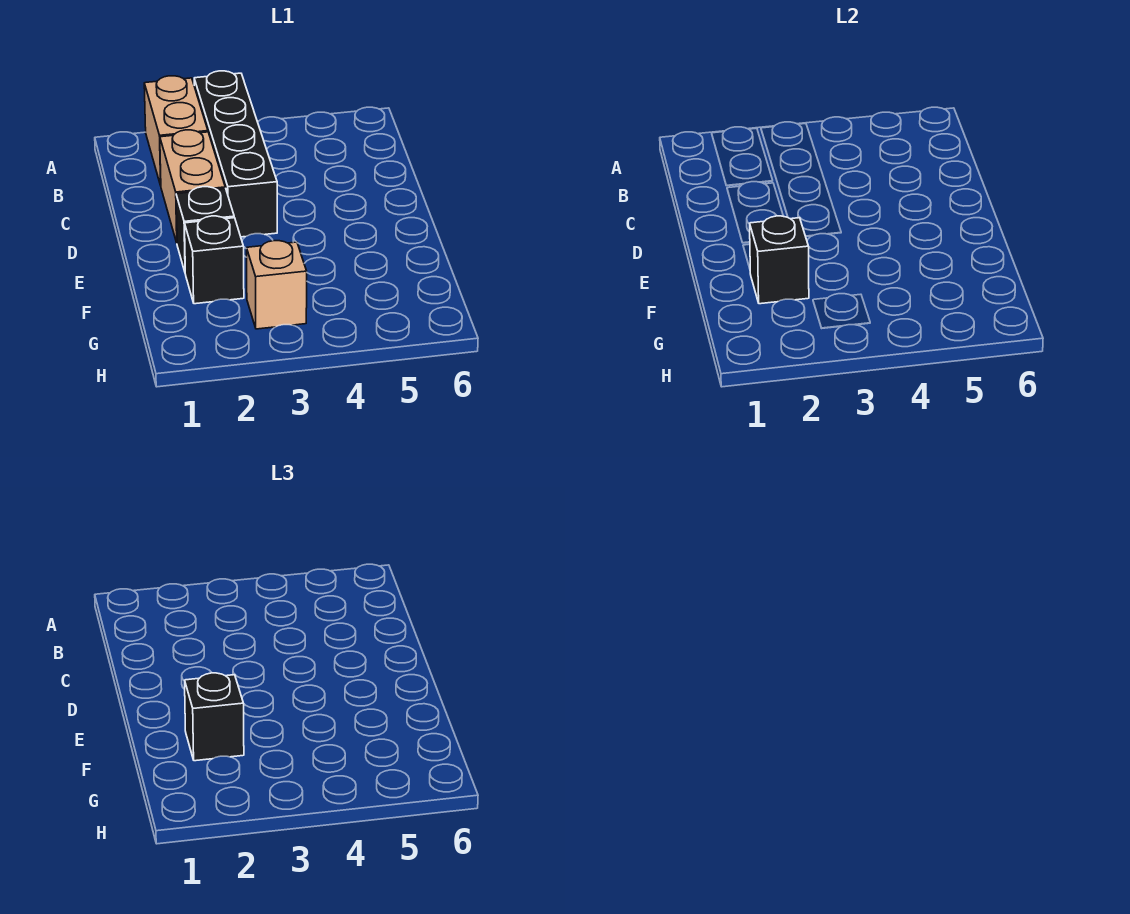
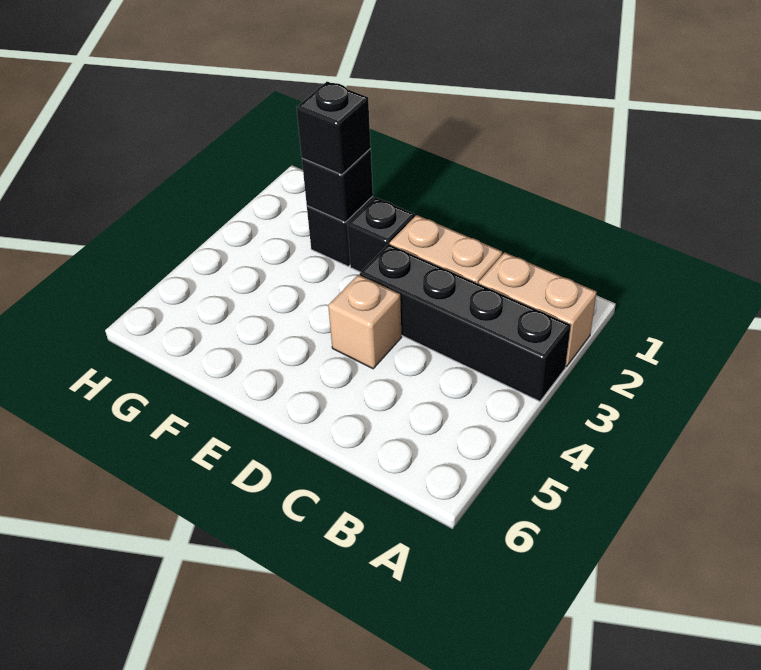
tan 1x1 brick [247,241,307,329] -> tan 1x1 brick moved to [328,275,401,369]

